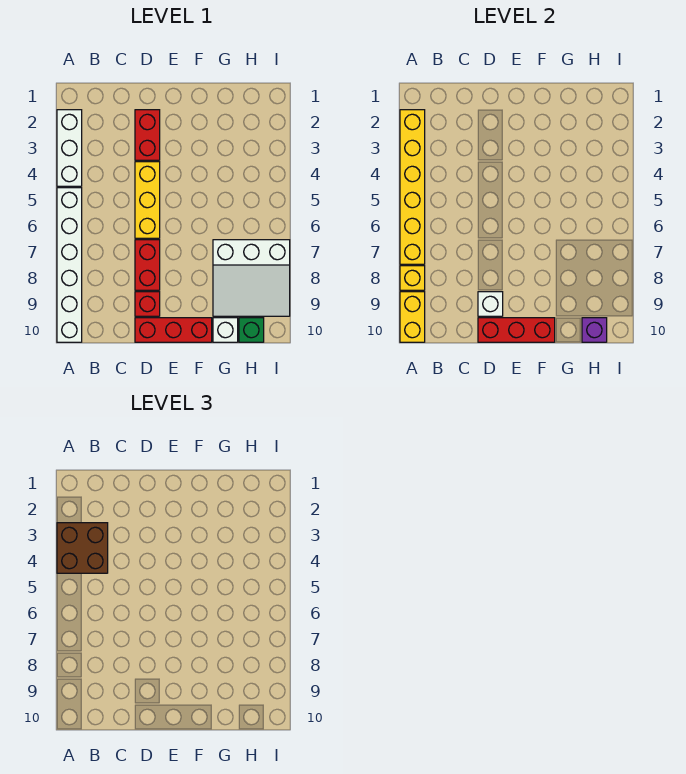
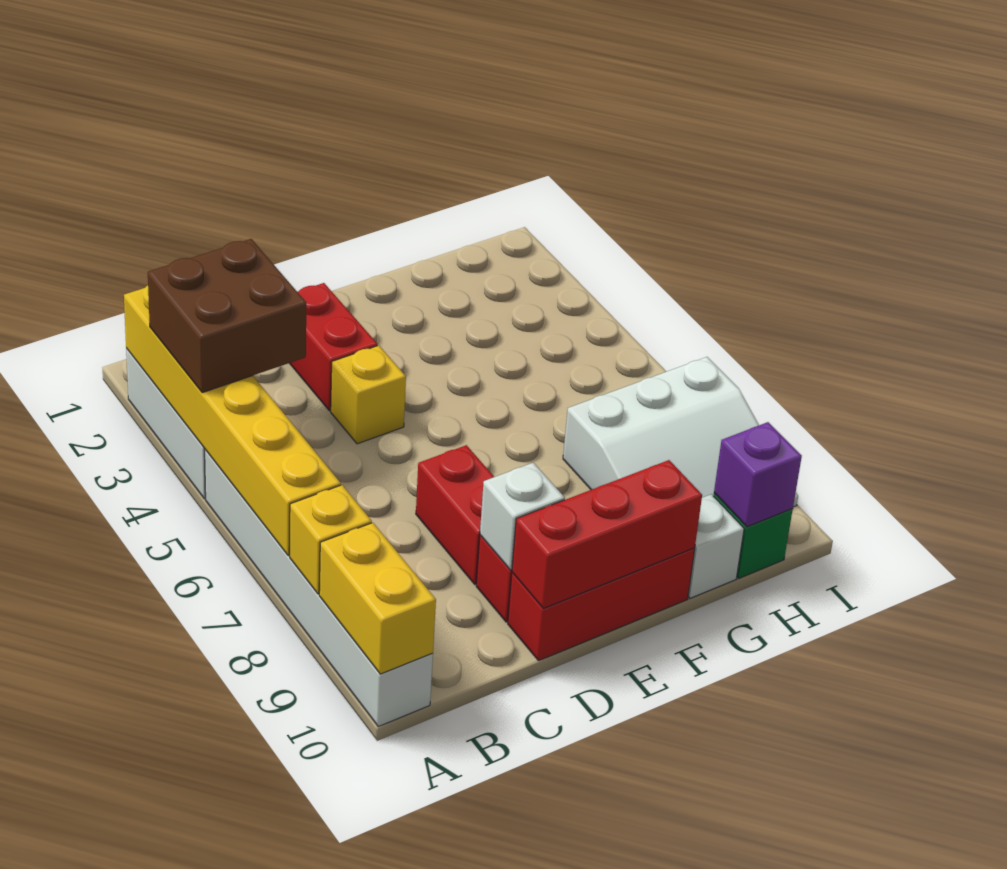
yellow 1x3 brick [135,162,160,238] -> yellow 1x1 brick [331,345,406,444]

